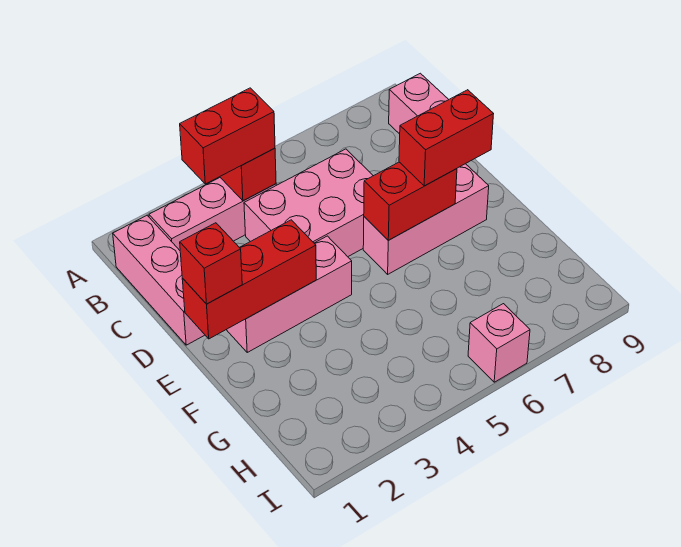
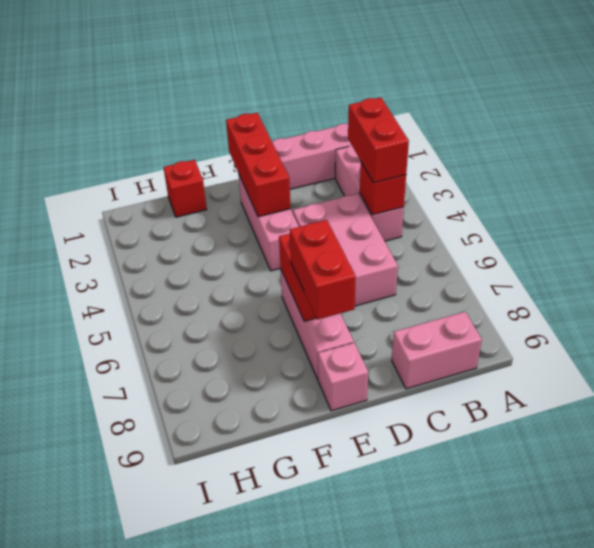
red 1x1 brick [180,223,242,304] -> red 1x1 brick moved to [163,160,207,217]
pink 1x1 brick [468,304,530,382] -> pink 1x1 brick moved to [318,343,368,411]

